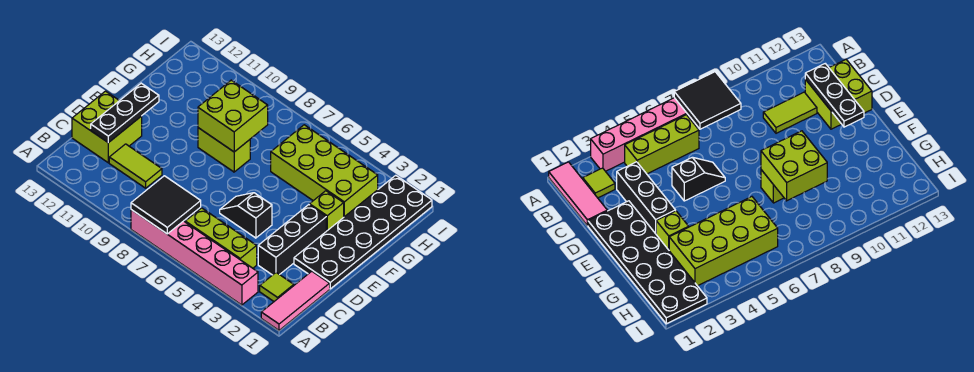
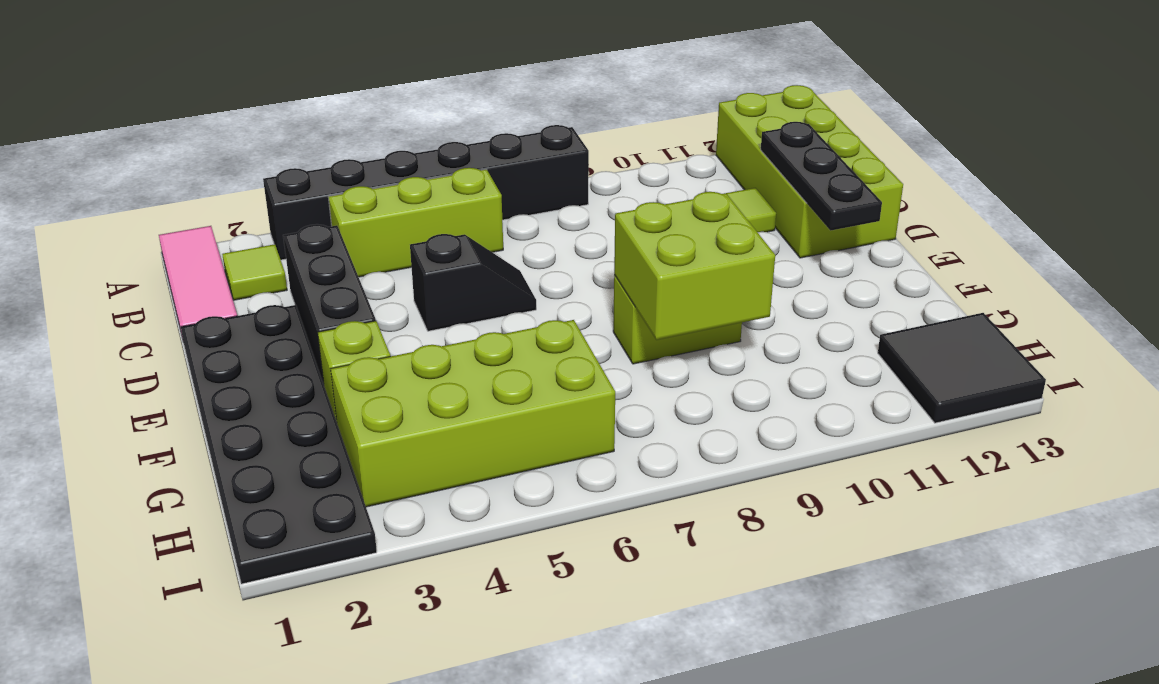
pink 1x6 brick [131,210,258,305] -> black 1x6 brick [263,125,589,260]
black 2x2 tile [131,176,201,234] -> black 2x2 tile moved to [878,313,1046,423]
lime 2x2 brick [72,91,142,163] -> lime 2x4 brick [716,85,903,258]

